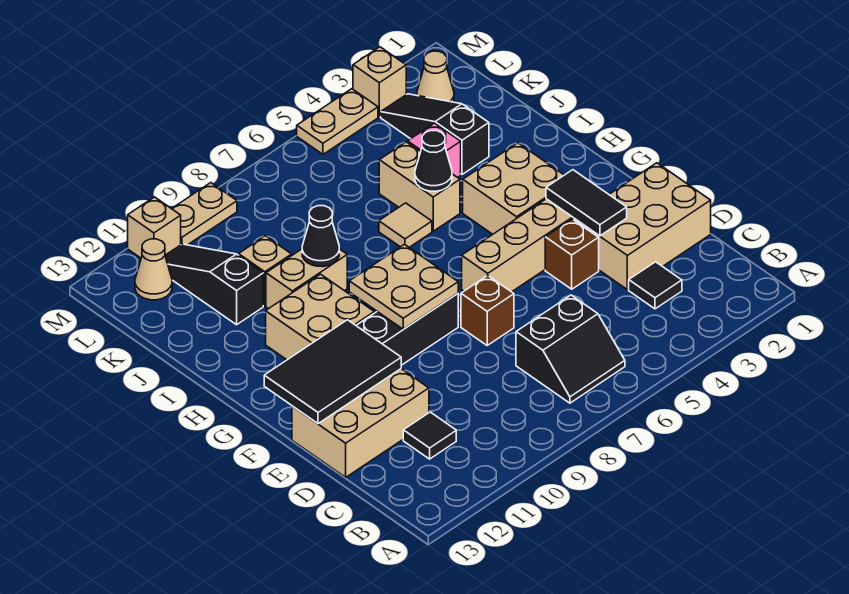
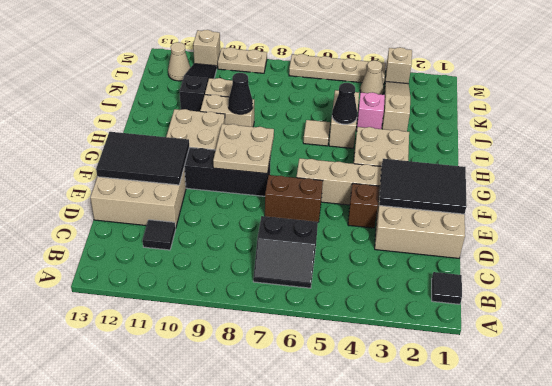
black 1x1 tile [629,262,682,309] -> black 1x1 tile moved to [432,272,462,304]
black 1x2 tile [546,170,627,236] -> black 2x3 tile [379,159,467,214]
brown 1x1 brick [461,276,514,345] -> brown 1x2 brick [265,175,323,222]
black 1x3 slope [381,94,489,174] -> tan 1x3 slope [382,81,410,132]
tan 1x1 cone [417,51,454,102] -> tan 1x1 cone moved to [360,60,384,95]
tan 1x2 plate [297,89,378,154] -> tan 1x4 plate [289,54,386,85]

